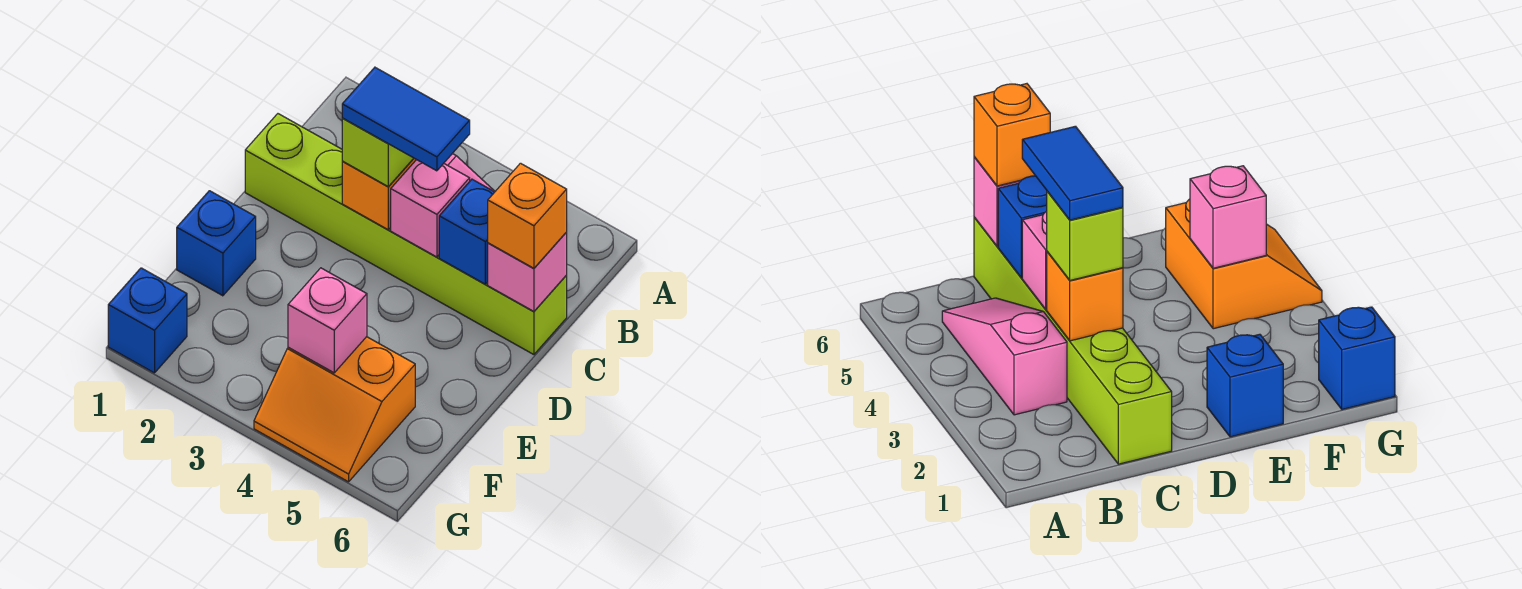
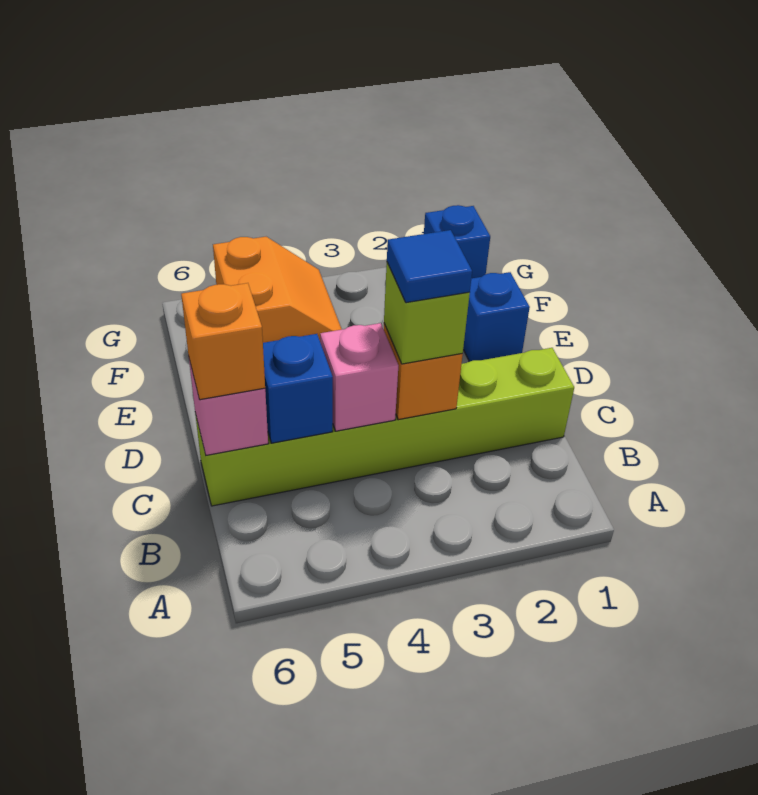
pink 1x3 slope [942,298,1067,415] -> none
blue 1x2 tile [342,67,470,171] -> blue 1x1 tile [387,230,472,303]
orange 2x2 slope [254,337,415,482] -> orange 2x2 slope turned to [213,237,342,343]
pink 1x1 brick [288,268,367,373] -> none

